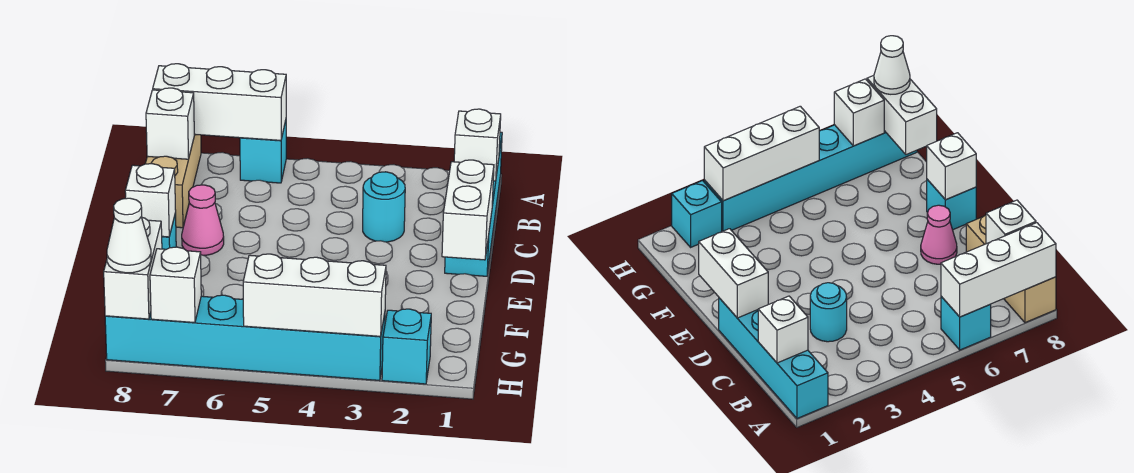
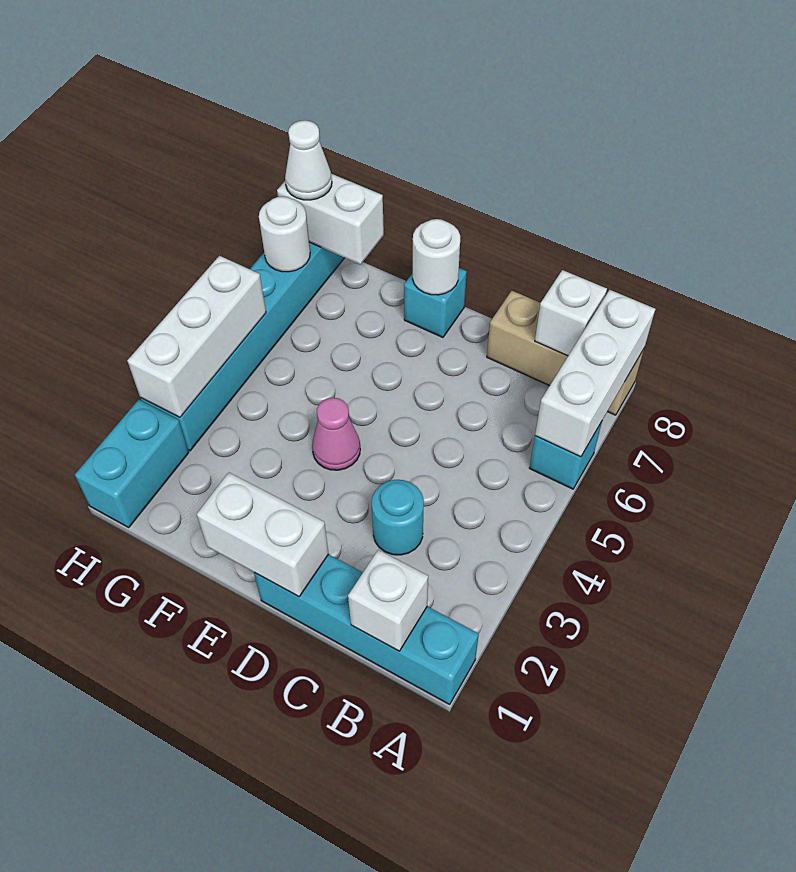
pink 1x1 cone [182,185,224,255] -> pink 1x1 cone moved to [312,398,360,470]
white 1x1 brick [125,164,176,237] -> white 1x1 round brick [413,219,460,295]
cyan 1x1 brick [382,309,431,384] -> cyan 1x2 brick [75,400,189,527]
white 1x1 brick [150,247,201,323] -> white 1x1 round brick [259,196,310,272]

